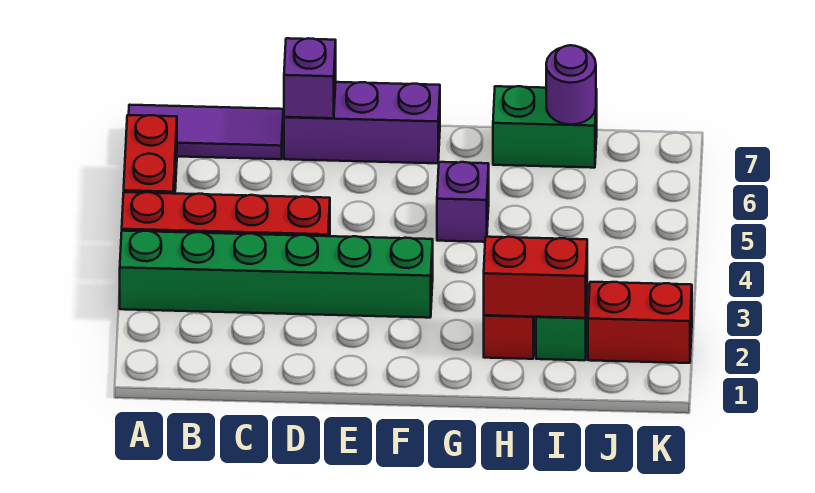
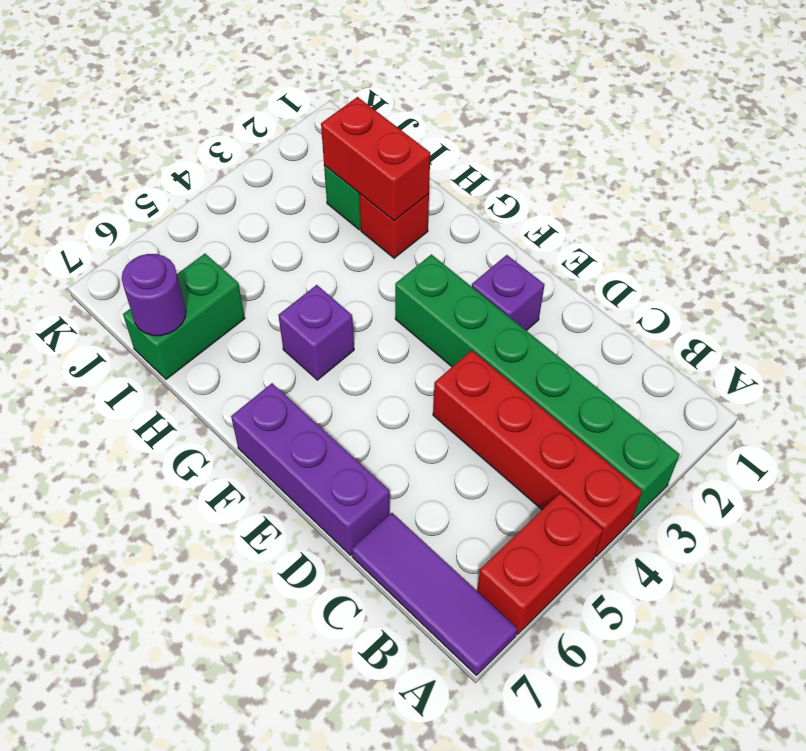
purple 1x1 brick [284,38,336,118] -> purple 1x1 brick moved to [472,255,545,331]
green 1x2 brick [493,86,597,168] -> green 1x2 brick turned to [123,254,245,379]
red 1x2 brick [588,282,692,363] -> none

